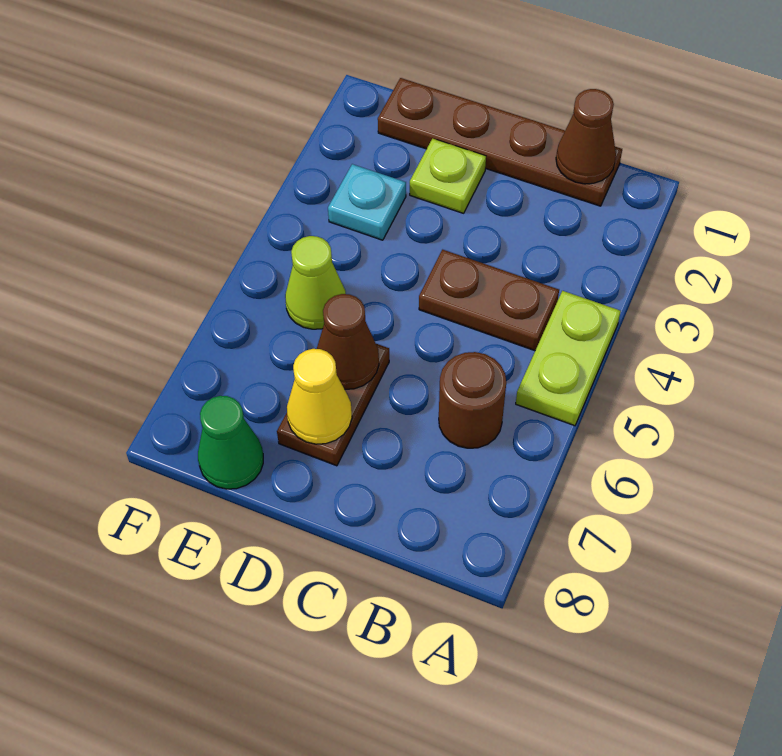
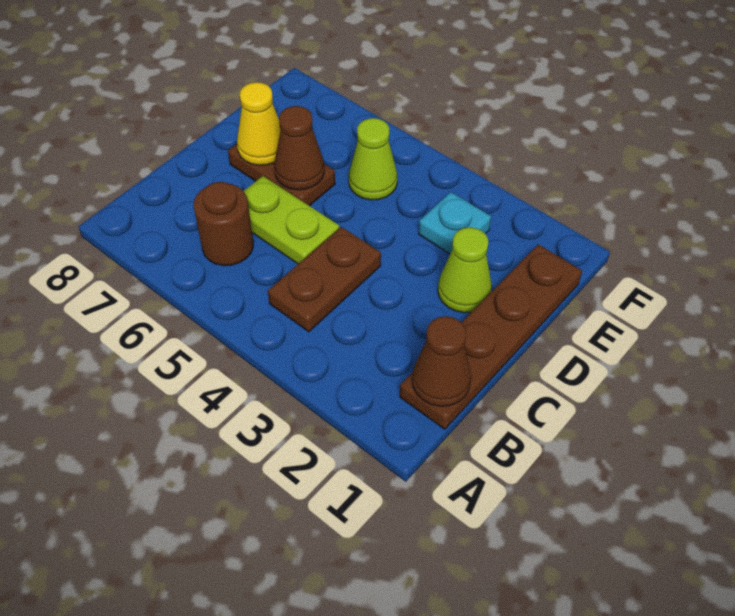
lime 1x2 plate [516,291,621,426] -> lime 1x2 plate moved to [244,176,339,264]
lime 1x1 plate [410,139,486,213] -> lime 1x1 cone [438,227,492,313]
green 1x1 cone [198,396,263,489] -> none

